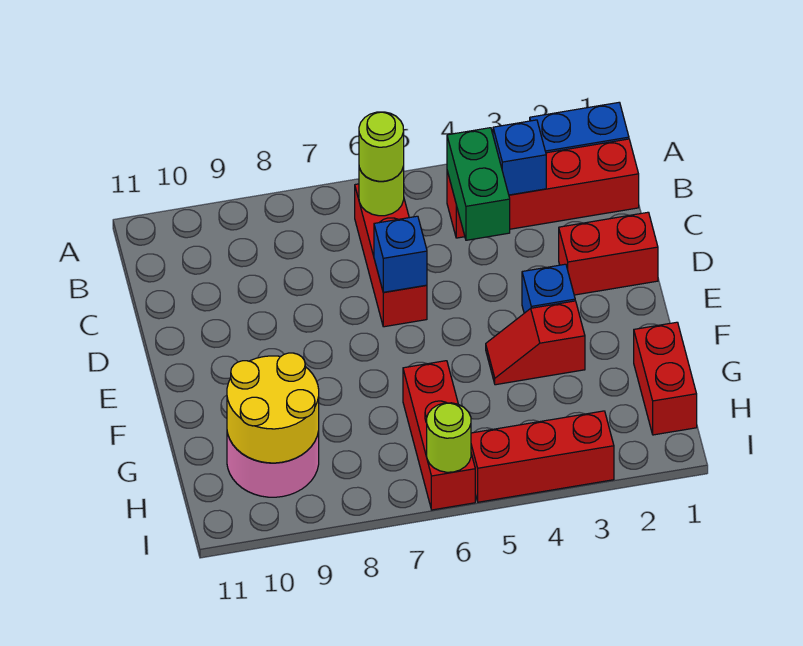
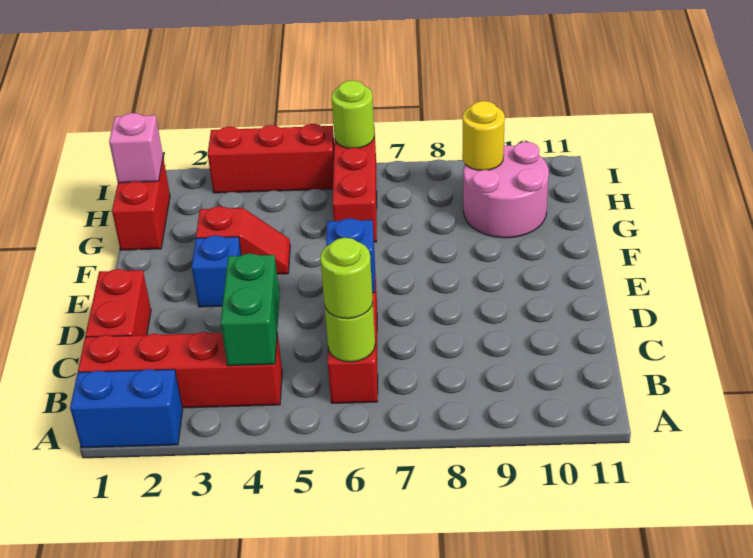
blue 1x1 brick [493,120,546,195] -> none
red 1x2 brick [559,212,658,295] -> red 1x2 brick turned to [85,269,151,337]
yellow 2x2 round brick [227,353,319,463] -> yellow 1x1 round brick [462,101,505,170]
none -> pink 1x1 brick [109,113,163,183]

